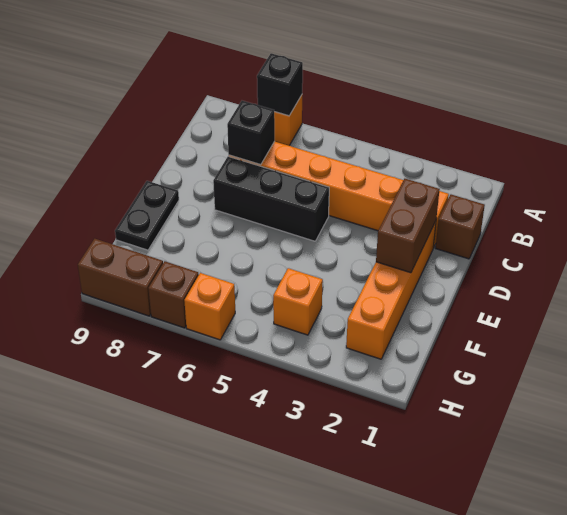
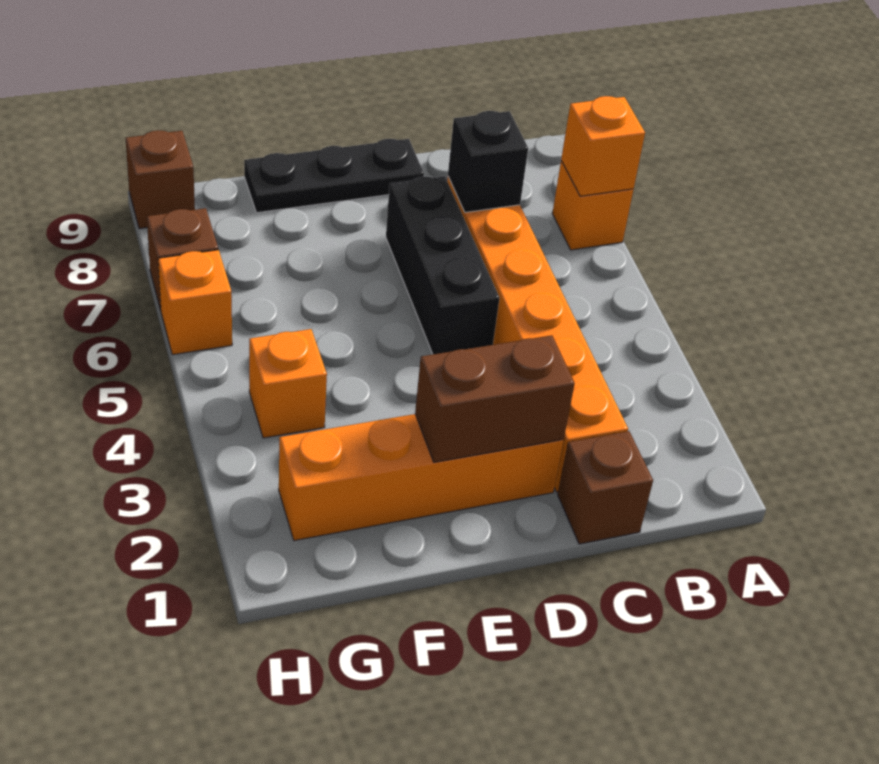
black 1x1 brick [257,53,303,116] -> orange 1x1 brick [561,96,645,196]
black 1x2 plate [115,181,179,250] -> black 1x3 plate [244,139,424,213]
brown 1x2 brick [78,239,163,316] -> brown 1x1 brick [126,130,195,229]

